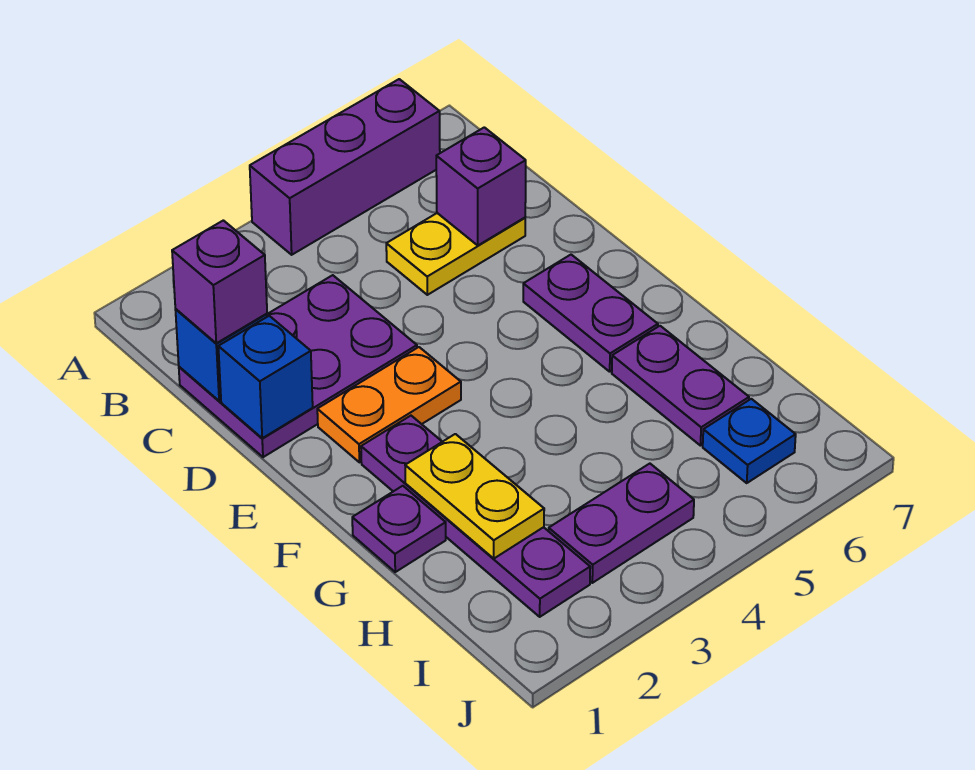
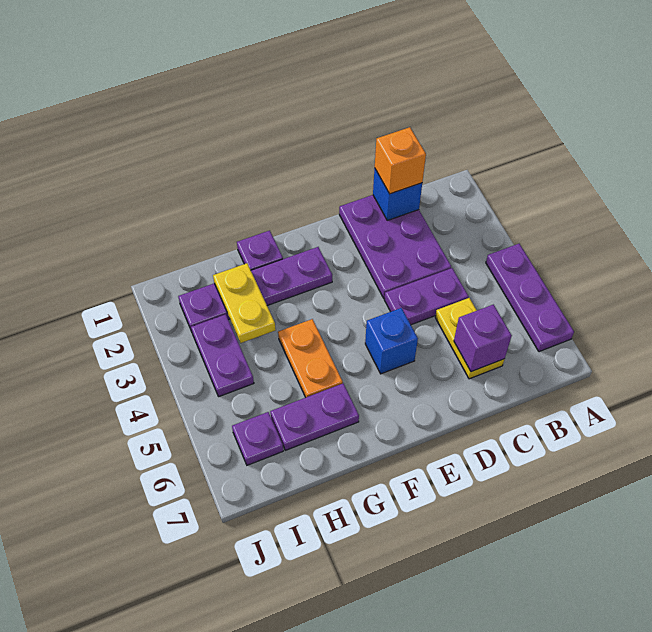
purple 1x3 brick [250,79,440,255] -> purple 1x3 plate [486,244,574,352]
purple 1x1 brick [172,220,267,343] -> orange 1x1 brick [375,127,426,194]
blue 1x1 brick [218,316,313,438] -> blue 1x1 brick moved to [365,308,418,374]
orange 1x2 plate [317,347,461,462] -> orange 1x2 plate moved to [278,319,343,397]
purple 1x2 plate [523,255,658,372] -> purple 1x2 plate moved to [384,268,469,325]
yellow 1x2 plate [405,434,544,559] -> yellow 1x2 plate turned to [213,263,276,343]
blue 1x1 plate [703,399,796,483] -> purple 1x1 plate [232,412,283,465]

